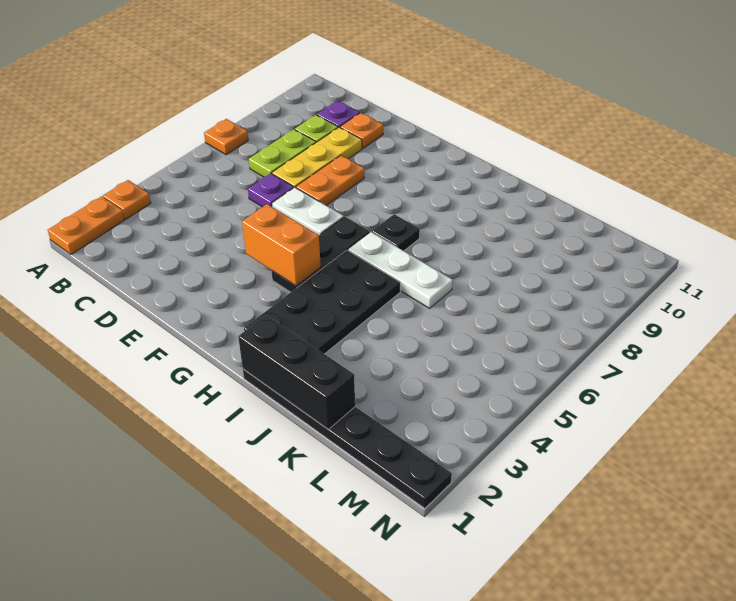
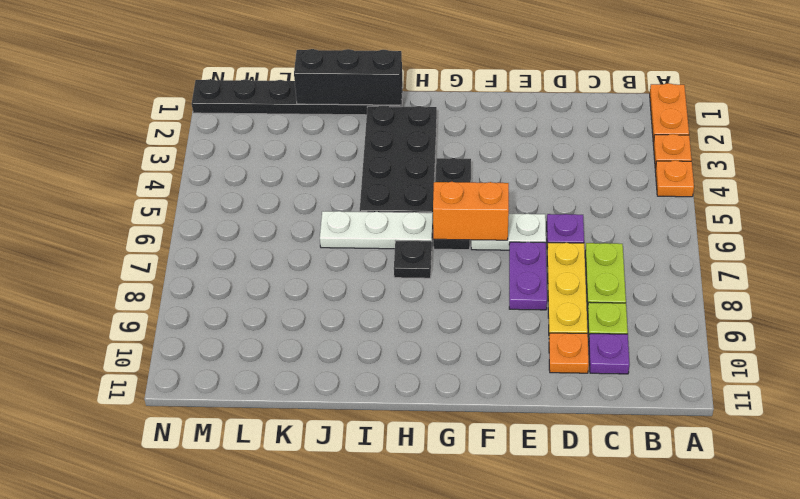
orange 1x1 plate [204,119,248,155] -> orange 1x1 plate moved to [655,160,694,197]
orange 1x2 plate [296,155,364,206] -> purple 1x2 plate [509,242,547,310]
orange 1x2 brick [242,204,321,286] -> orange 1x2 brick moved to [433,182,509,240]

